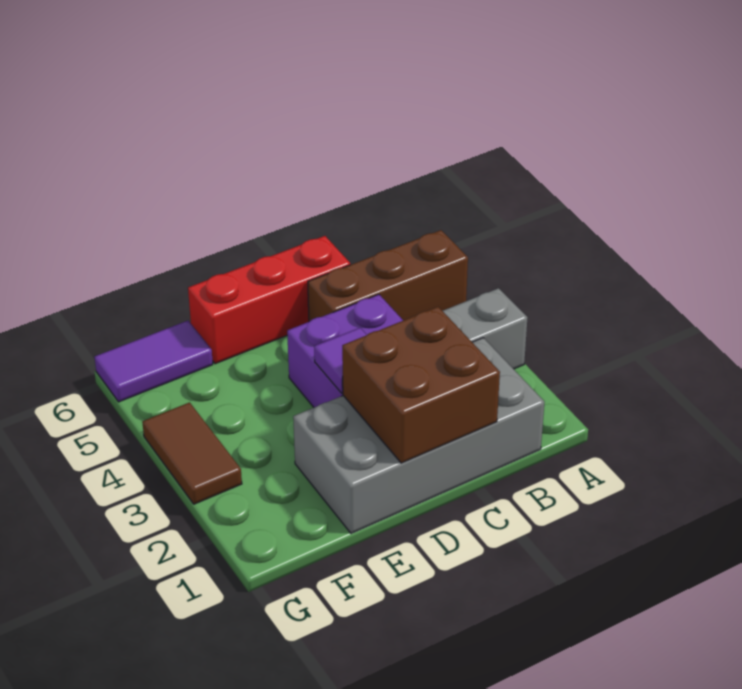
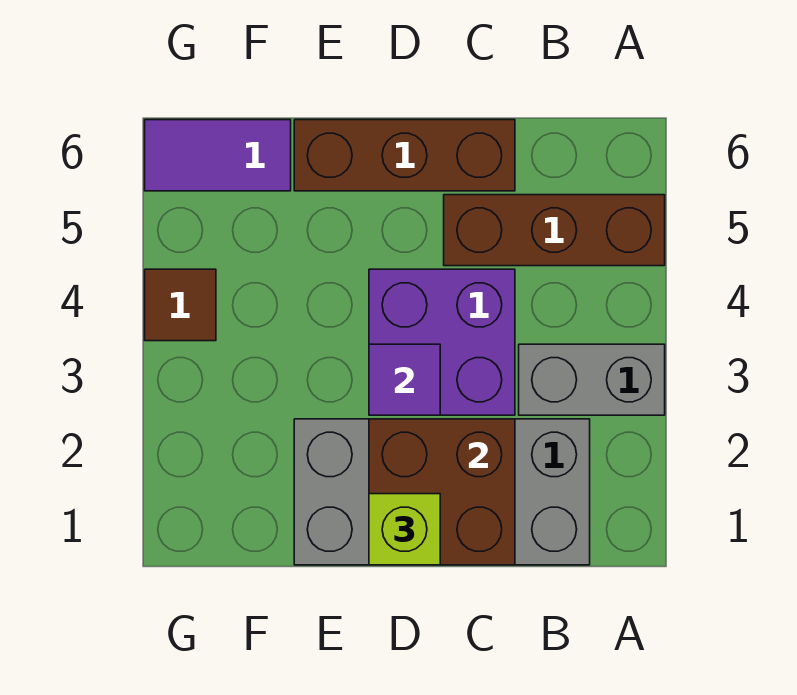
red 1x3 brick [188,236,350,364] -> brown 1x3 brick [294,120,515,191]
none -> lime 1x1 brick [369,494,440,565]
brown 1x2 tile [142,402,242,504] -> brown 1x1 tile [145,269,216,341]

